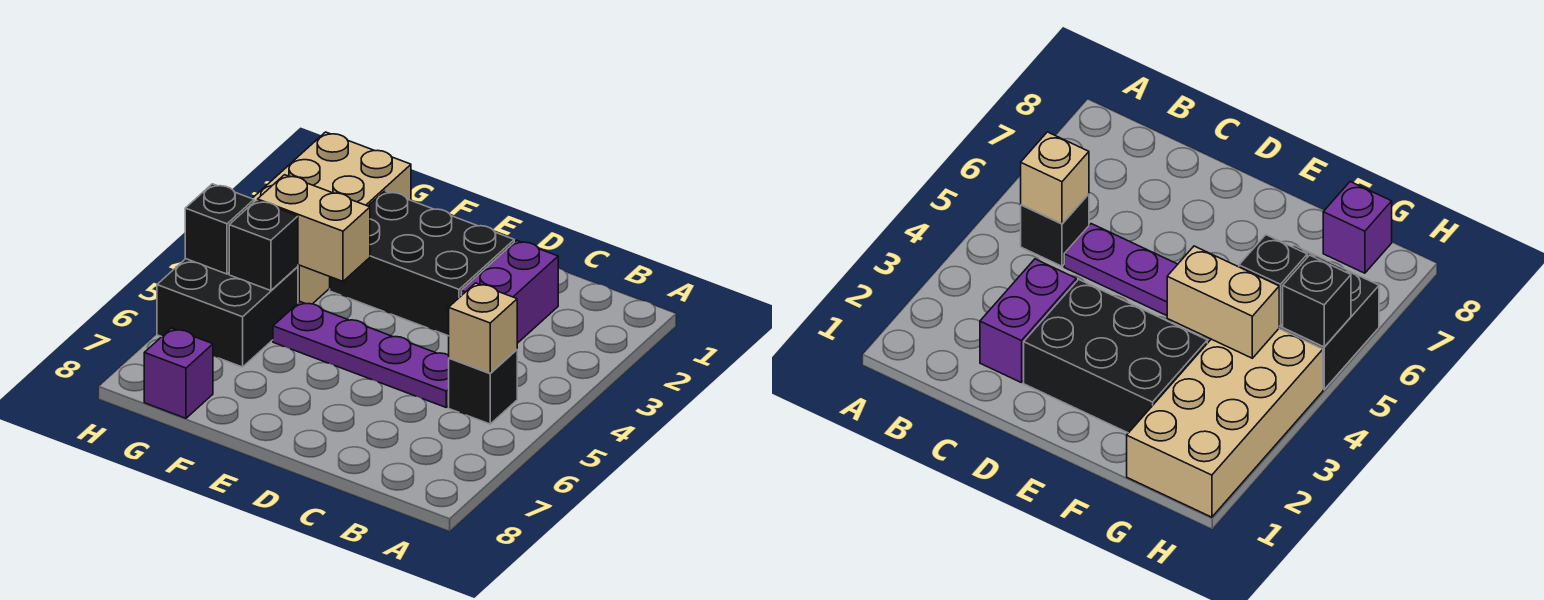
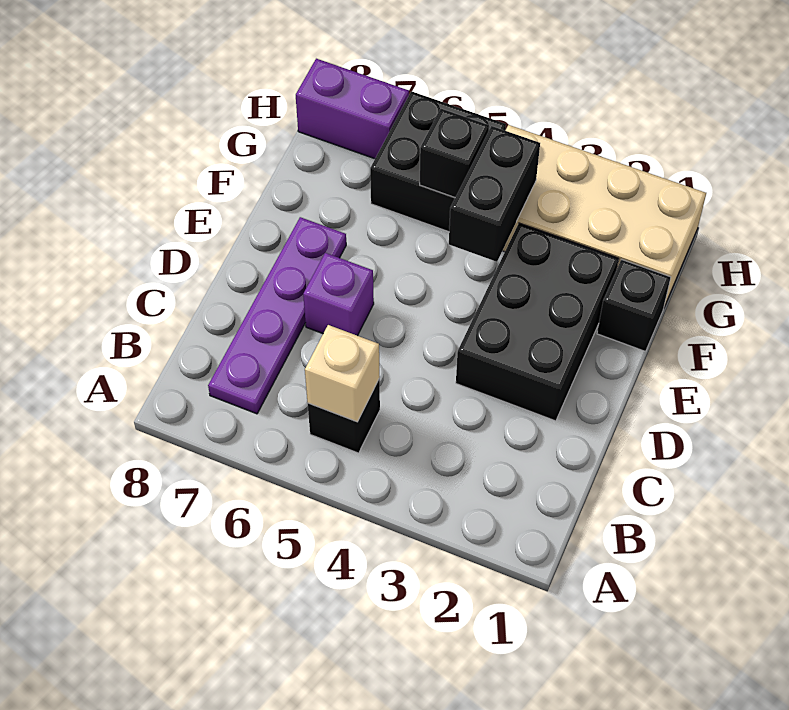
purple 1x2 brick [461,240,558,343] -> purple 1x2 brick moved to [296,59,409,159]
purple 1x4 plate [273,302,449,407] -> purple 1x4 plate moved to [208,217,346,414]
tan 1x2 brick [258,175,370,281] -> black 1x2 brick [449,126,540,262]
purple 1x1 brick [144,328,213,418] -> purple 1x1 brick moved to [303,253,374,336]
black 1x1 brick [185,184,254,274] -> black 1x1 brick moved to [597,260,671,351]

